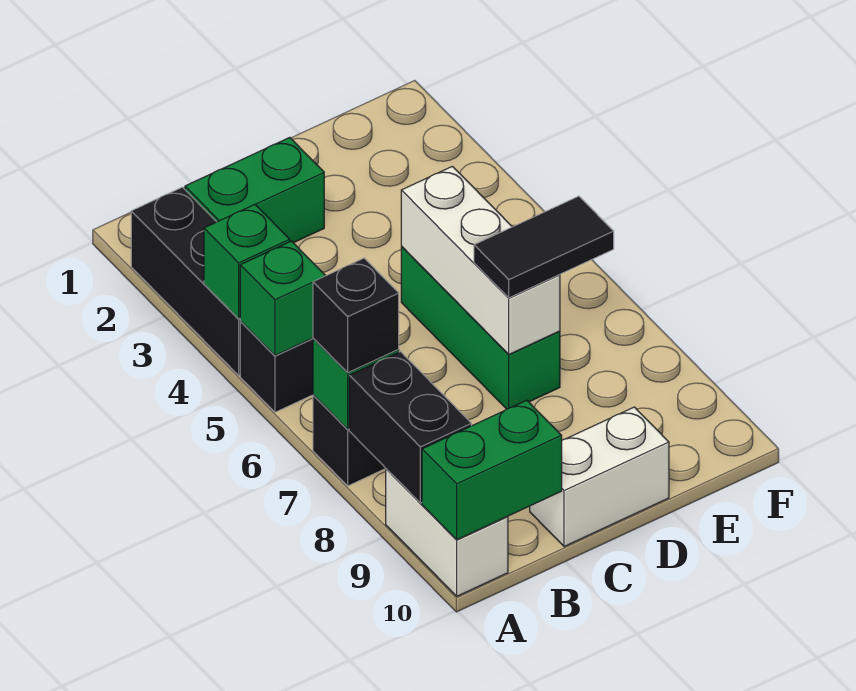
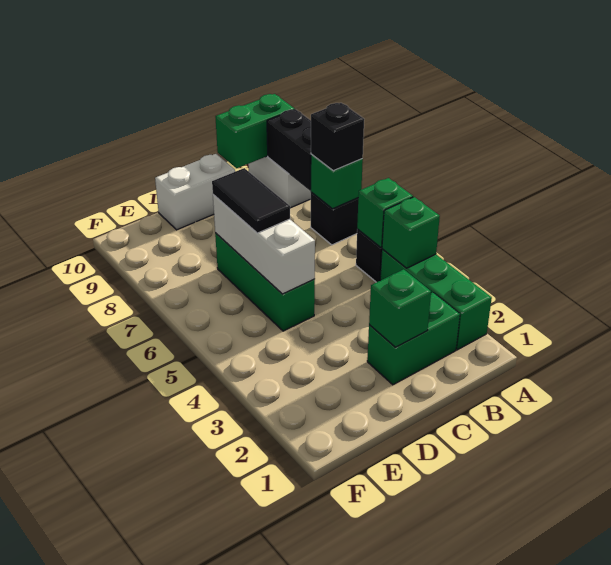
black 1x3 brick [131,187,241,375] -> green 1x3 brick [380,249,492,350]
none -> green 1x1 brick [369,269,431,347]
black 1x2 tile [474,196,614,298] -> black 1x2 tile turned to [212,168,290,233]

